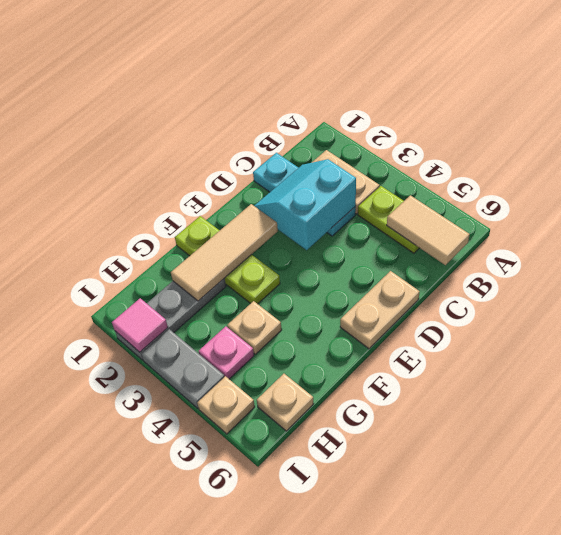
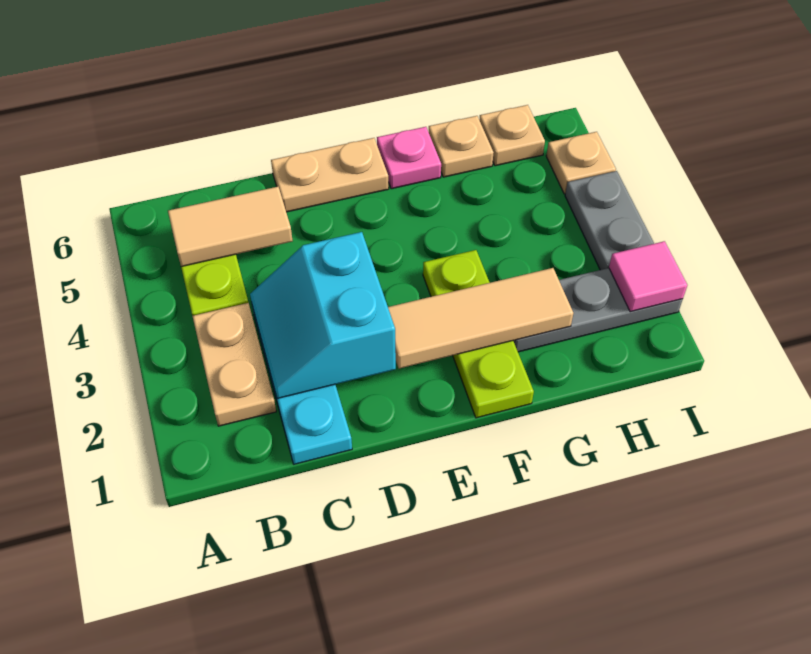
tan 1x2 tile [387,195,469,265] -> tan 1x2 tile turned to [168,186,293,267]
cyan 2x2 slope [254,159,356,250] -> cyan 2x2 slope turned to [250,232,396,399]
tan 1x1 plate [227,301,282,354] -> tan 1x1 plate moved to [429,116,493,177]
pink 1x1 plate [199,326,254,379] -> pink 1x1 plate moved to [377,127,441,189]

